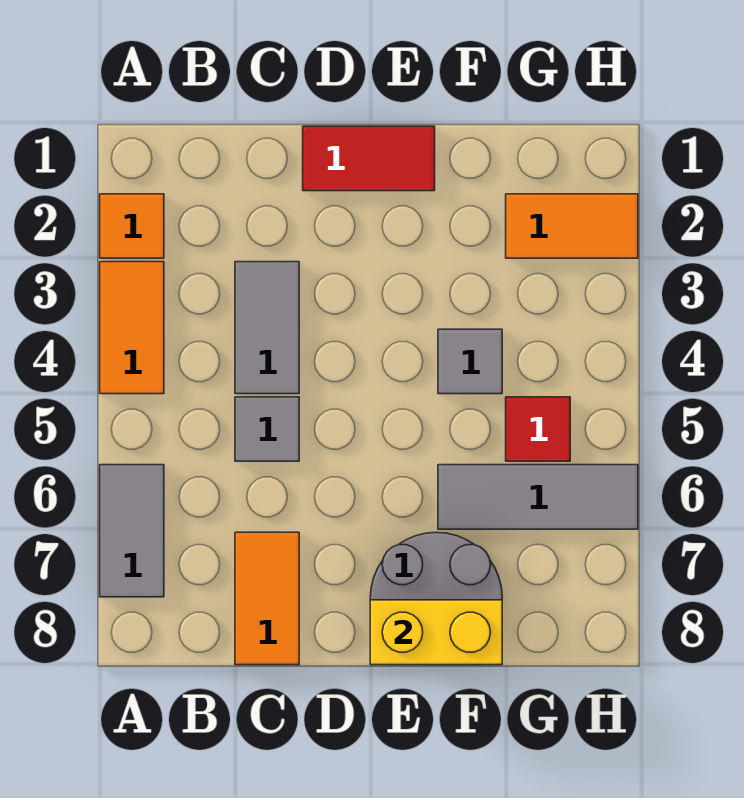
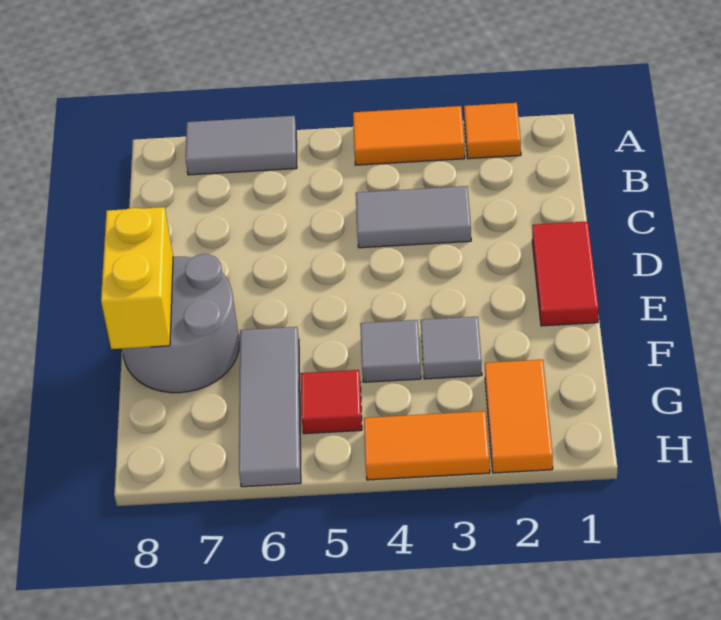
grey 1x1 tile [235,397,299,461] -> grey 1x1 tile moved to [421,317,482,379]
orange 1x2 tile [235,532,299,665] -> orange 1x2 tile moved to [364,411,490,480]

